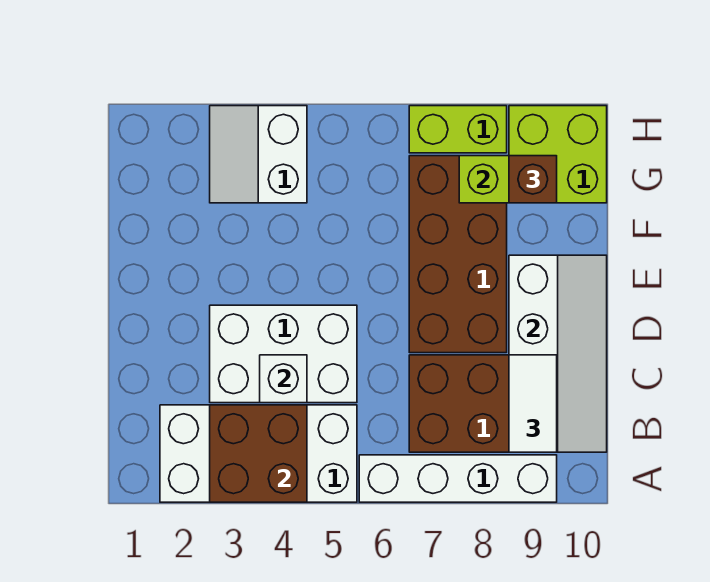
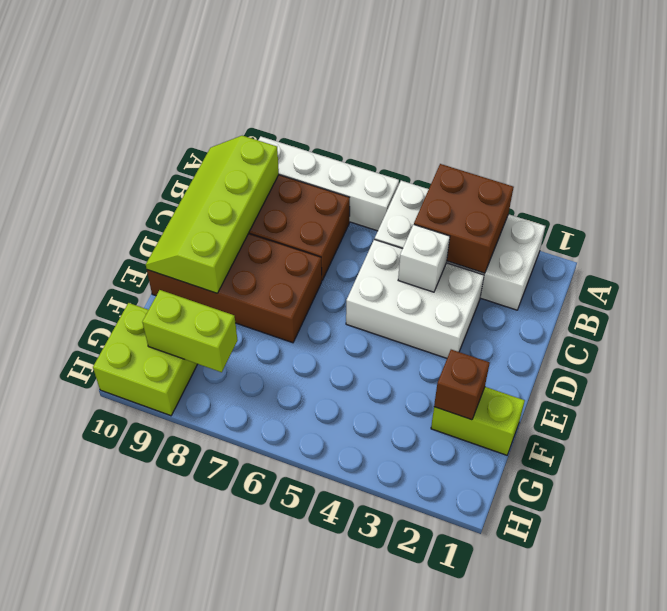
white 2x4 slope [509,255,607,452] -> lime 2x4 slope [146,136,279,293]
white 1x2 tile [509,355,557,452] -> none
brown 2x4 brick [409,156,507,353] -> brown 2x4 brick turned to [147,233,322,343]
white 2x2 slope [210,106,307,203] -> none
brown 1x1 brick [509,156,557,203] -> brown 1x1 brick moved to [434,350,490,420]
lime 1x2 brick [409,106,507,153] -> lime 1x2 brick moved to [431,387,525,455]

